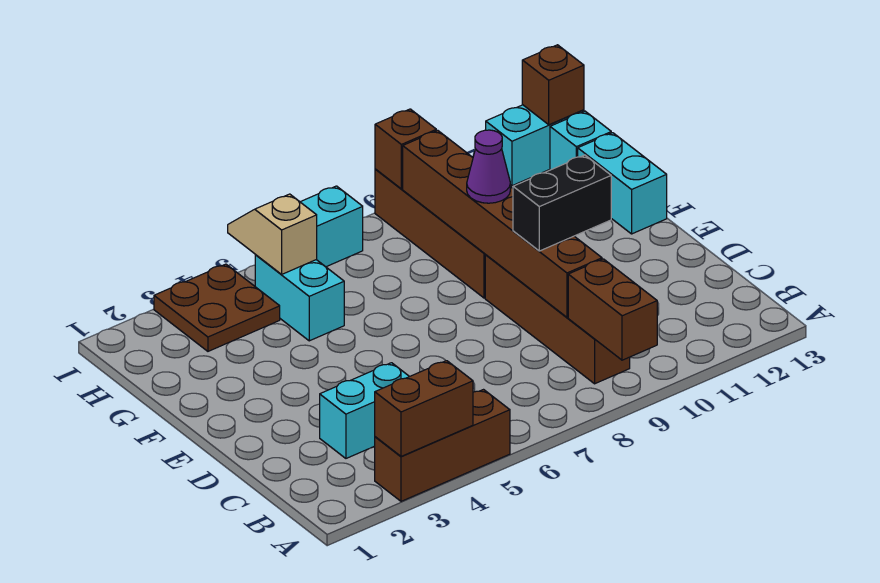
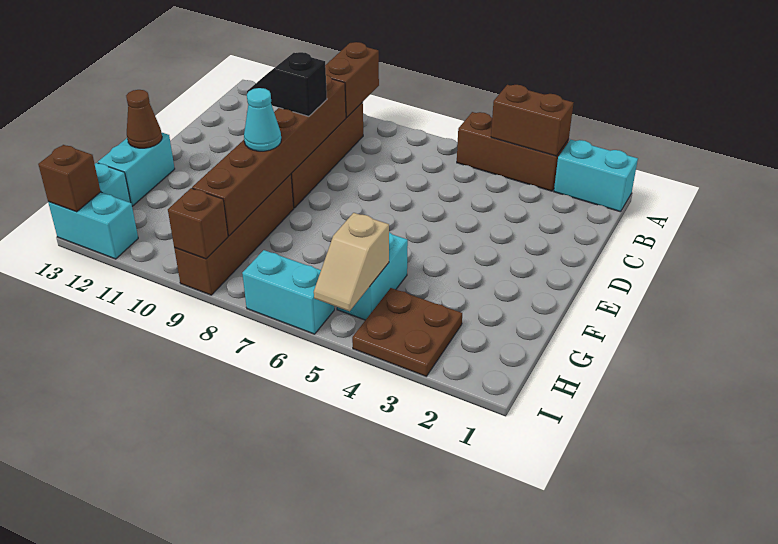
cyan 1x2 brick [320,363,409,458] -> cyan 1x2 brick moved to [554,140,638,212]
black 1x2 brick [513,155,611,251] -> black 1x2 slope [247,52,327,116]
purple 1x1 cone [467,130,510,203] -> cyan 1x1 cone [244,88,281,151]
none -> brown 1x1 cone [126,90,162,148]

